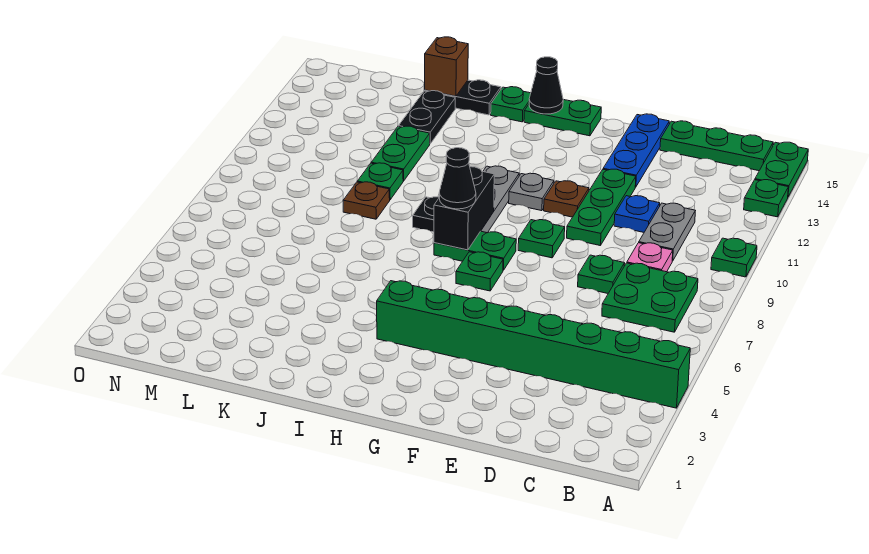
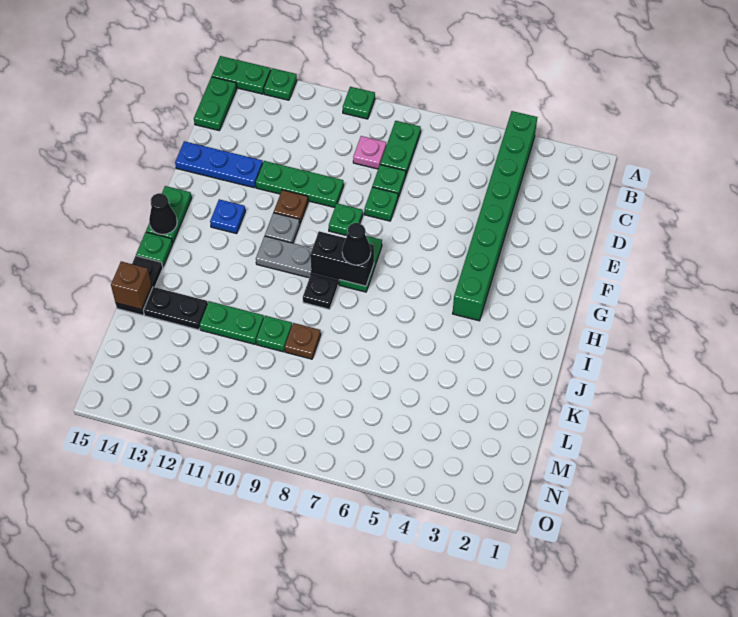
green 2x2 plate [602,263,698,332] -> green 1x2 plate [380,121,421,174]
green 1x3 plate [660,121,773,171] -> green 1x2 plate [194,77,237,130]
grey 1x2 plate [639,203,695,261] -> none
blue 1x1 plate [614,196,660,232] -> blue 1x1 plate moved to [210,199,245,234]
green 1x1 plate [456,252,503,291] -> green 1x1 plate moved to [364,187,398,221]

